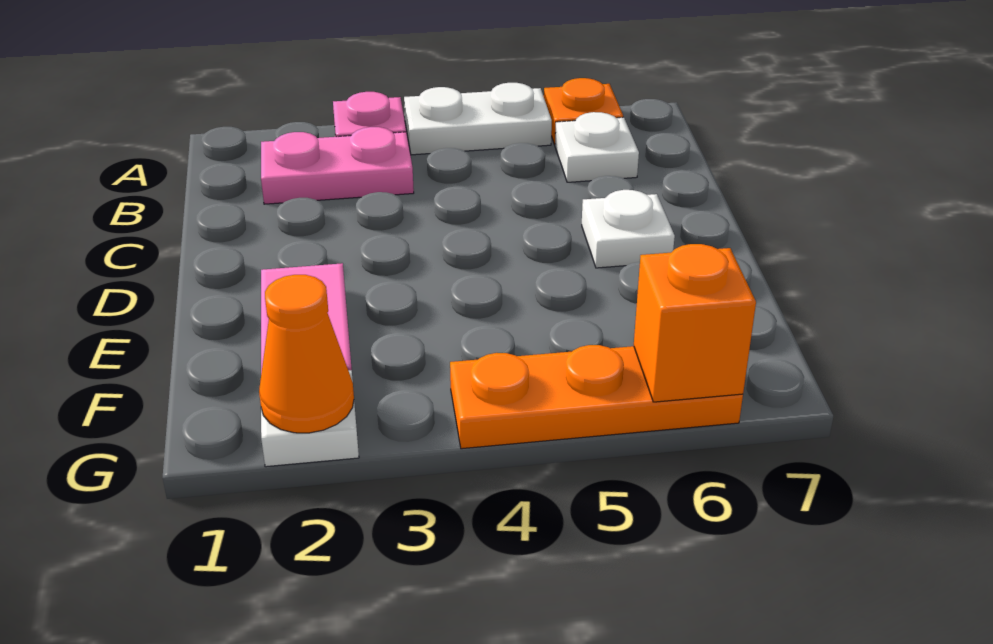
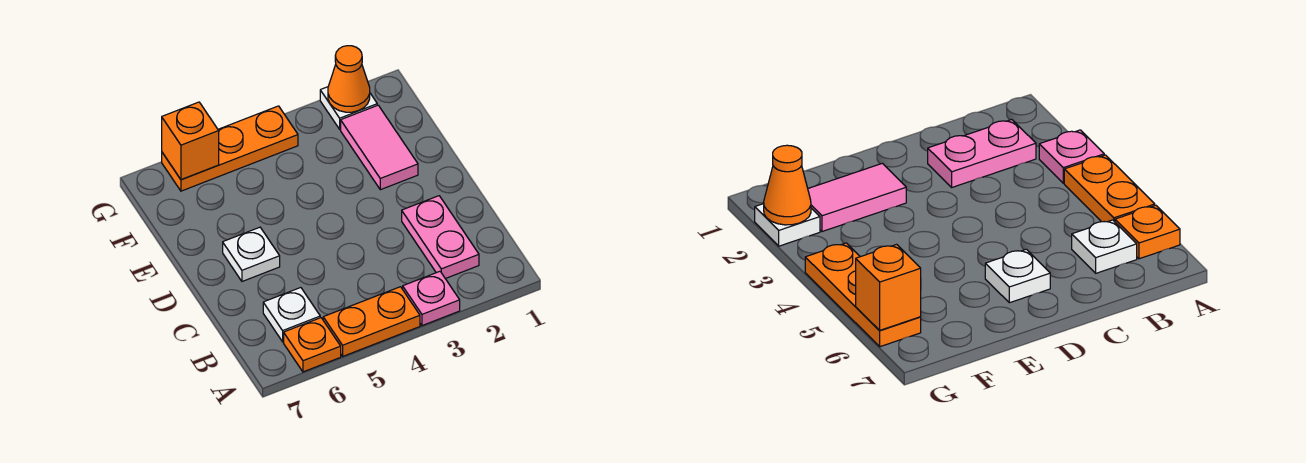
white 1x2 plate [404,83,552,155] -> orange 1x2 plate [323,287,420,356]
pink 1x2 plate [261,127,414,204] -> pink 1x2 plate turned to [402,196,479,279]

